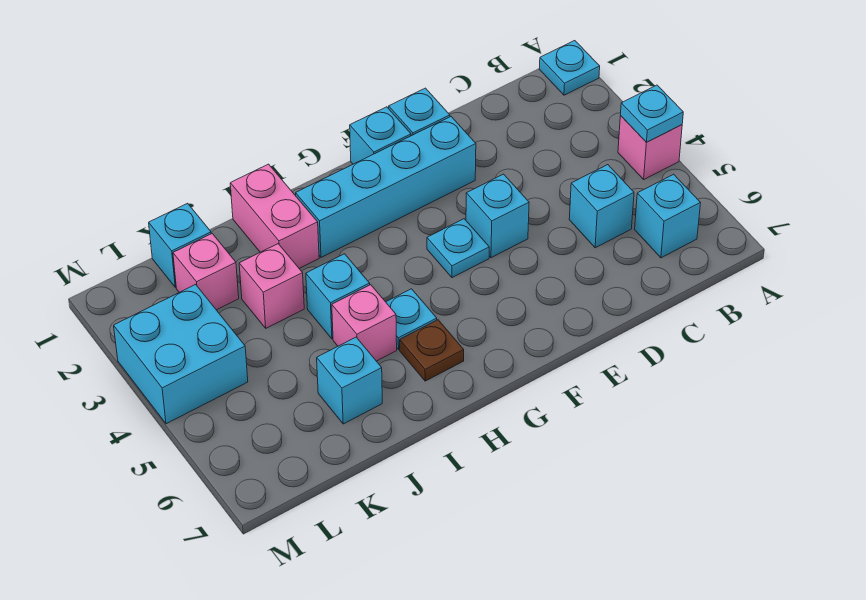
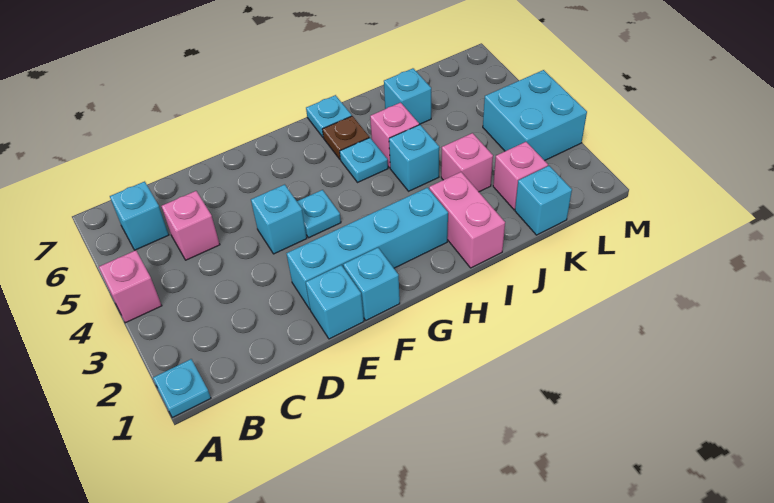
cyan 1x1 plate [621,85,683,142] -> cyan 1x1 plate moved to [306,95,352,137]
cyan 1x1 brick [569,165,634,248] -> pink 1x1 brick [161,191,220,260]

